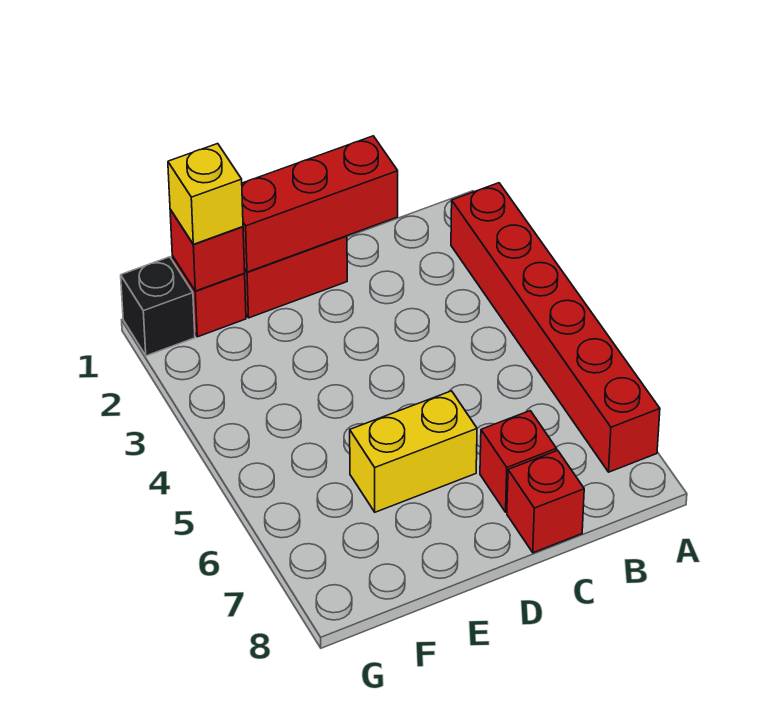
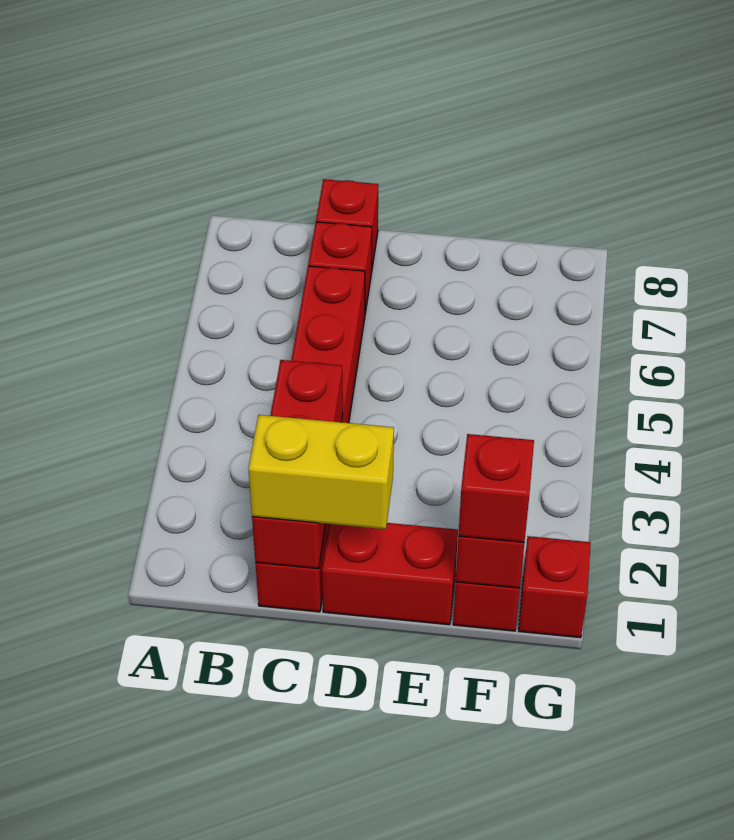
red 1x6 brick [451,183,660,472] -> red 1x6 brick moved to [255,266,365,612]
red 1x3 brick [242,136,398,272] -> red 1x3 brick turned to [252,360,343,569]
yellow 1x2 brick [350,391,477,512] -> yellow 1x2 brick moved to [248,415,394,529]
yellow 1x1 brick [168,144,243,244] -> red 1x1 brick [458,434,534,543]
black 1x1 brick [121,257,195,356] -> red 1x1 brick [519,536,591,638]

